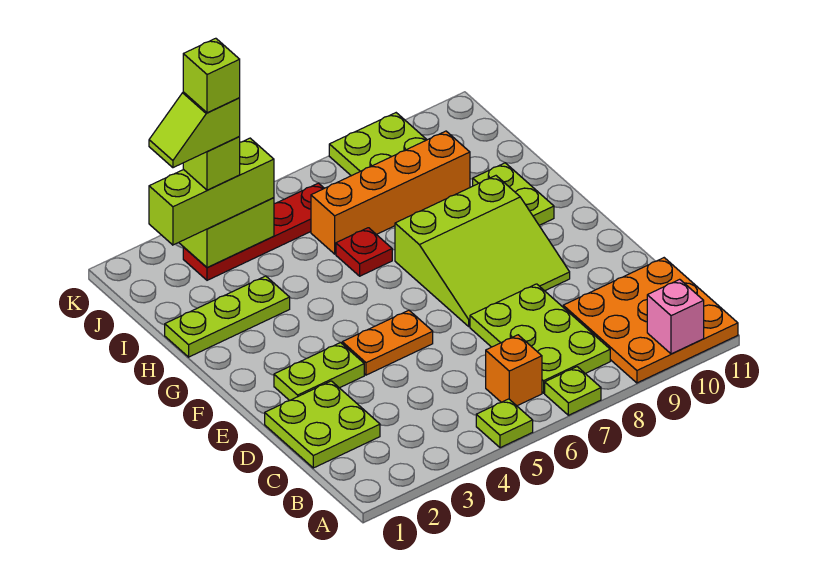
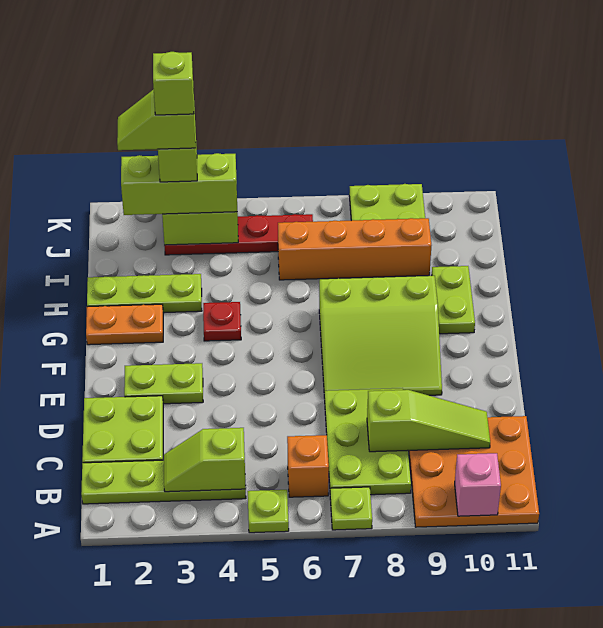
none -> lime 1x4 plate [81,460,246,504]
none -> lime 1x2 slope [164,428,246,492]
none -> lime 1x3 slope [367,390,490,452]
orange 1x2 plate [342,310,433,375] -> orange 1x2 plate moved to [86,304,163,345]
red 1x1 plate [336,228,392,276] -> red 1x1 plate moved to [203,302,241,341]

